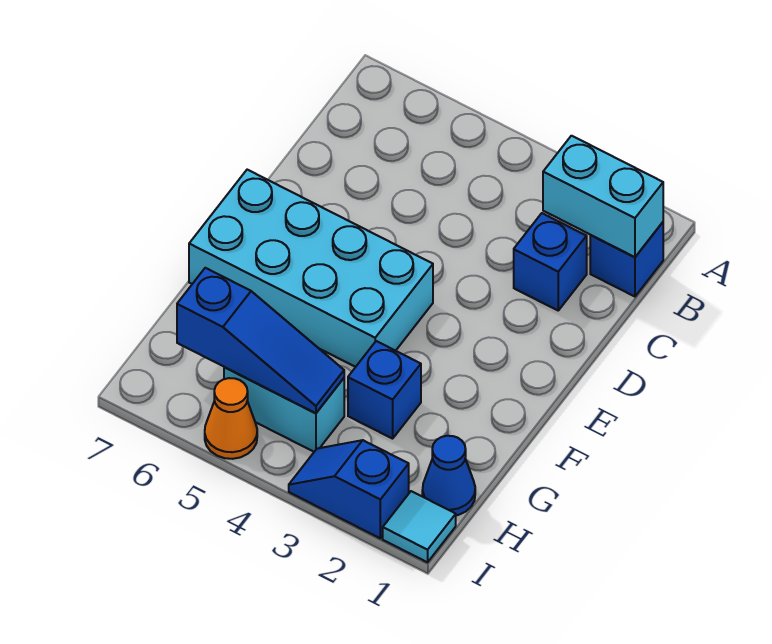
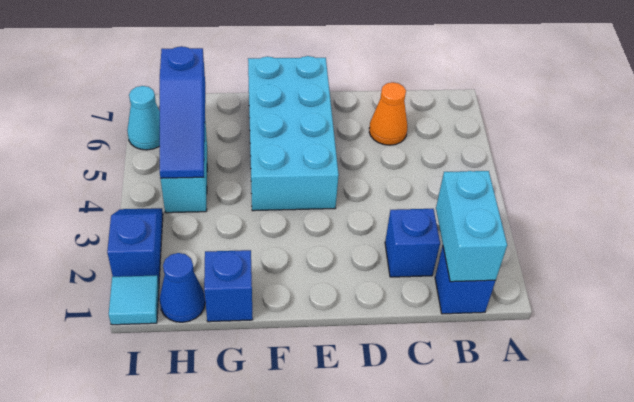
blue 1x1 brick [348,341,421,439] -> blue 1x1 brick moved to [204,250,253,322]
orange 1x1 cone [205,378,257,459] -> orange 1x1 cone moved to [369,82,407,145]
none -> cyan 1x1 cone [127,86,160,150]

